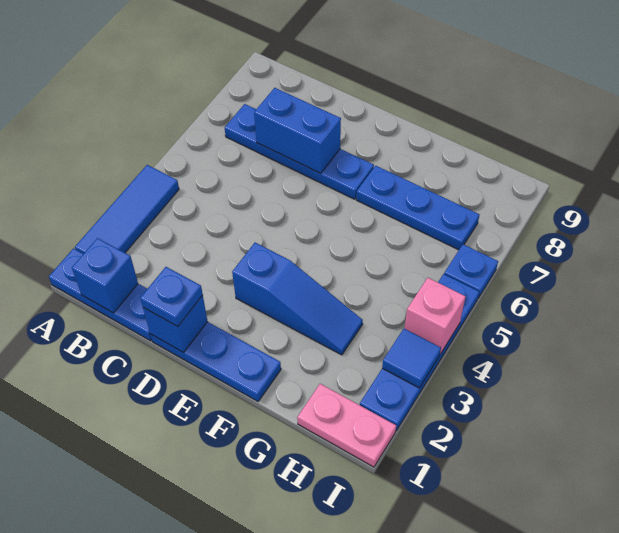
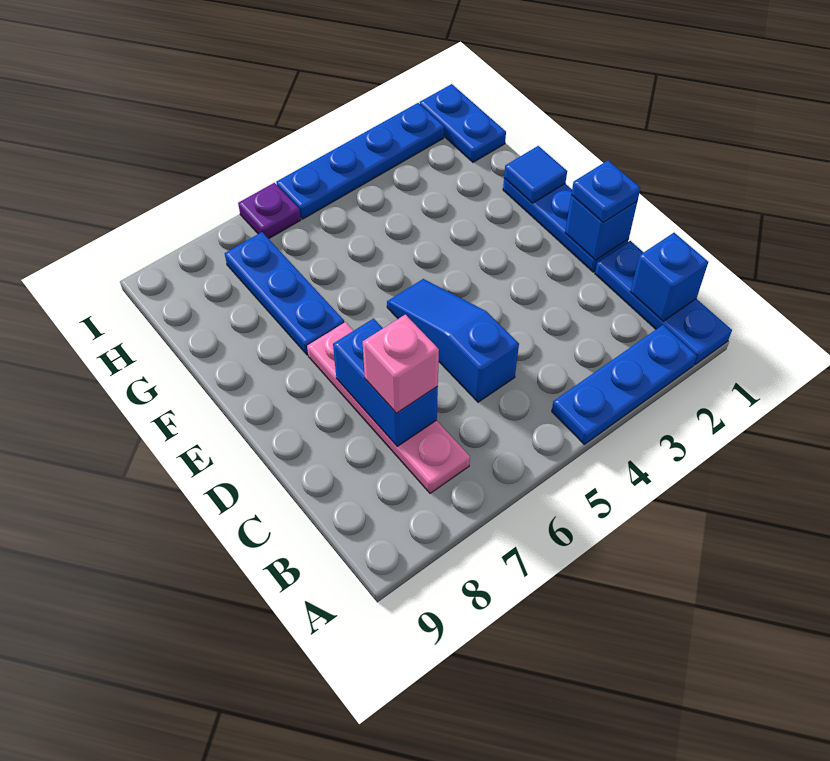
blue 1x3 tile [75,165,179,254] -> blue 1x3 plate [552,325,697,444]
blue 1x4 plate [225,104,374,199] -> pink 1x4 plate [307,322,470,493]
blue 1x3 slope [232,243,363,355] -> blue 1x3 slope moved to [387,279,519,402]
pink 1x2 plate [297,384,396,467] -> blue 1x2 plate [420,84,506,162]
blue 1x1 tile [382,328,441,388] -> blue 1x1 tile moved to [504,146,567,203]
pink 1x1 brick [405,278,466,354] -> pink 1x1 brick moved to [363,315,439,413]
blue 1x1 plate [444,244,498,298] -> purple 1x1 plate [238,183,301,239]

